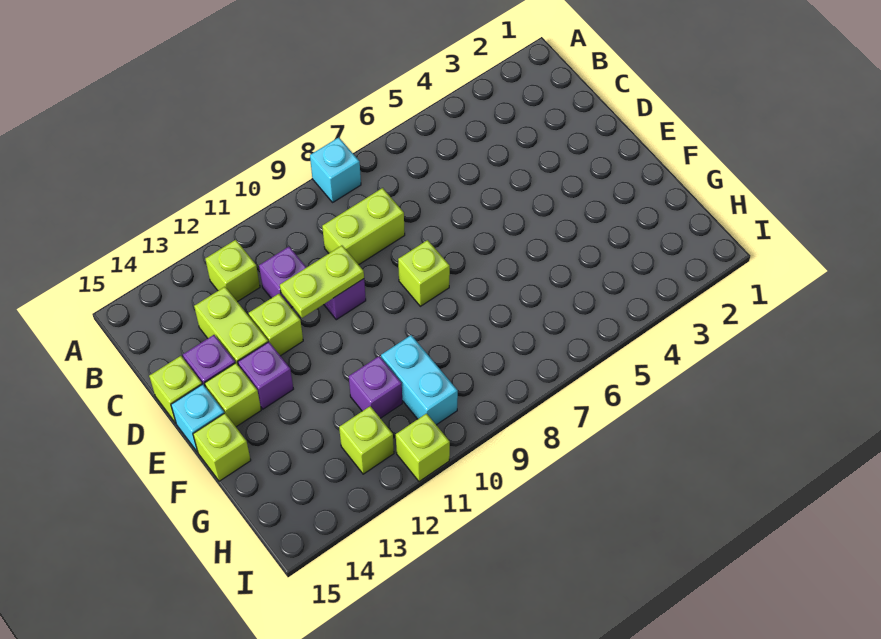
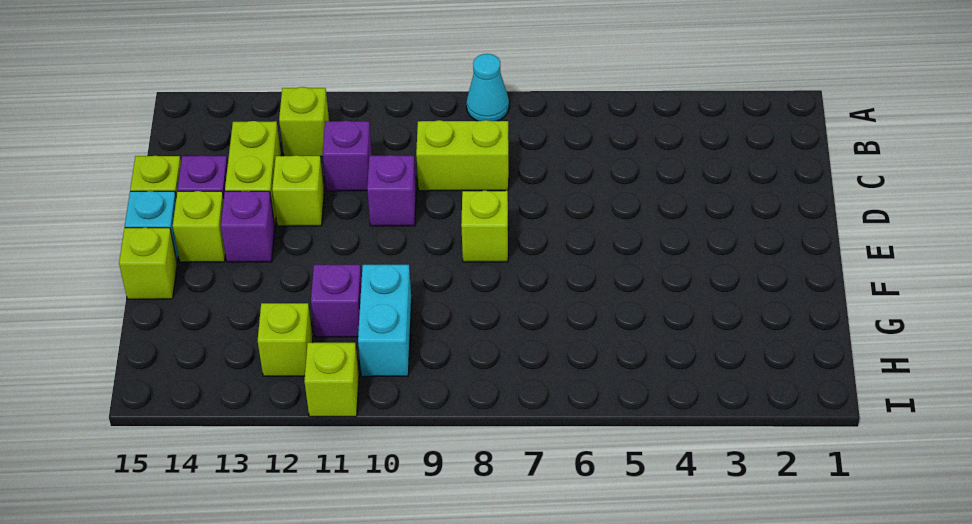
cyan 1x1 brick [310,137,361,202] -> cyan 1x1 cone [466,54,509,121]
lime 1x2 plate [280,246,364,318] -> none

